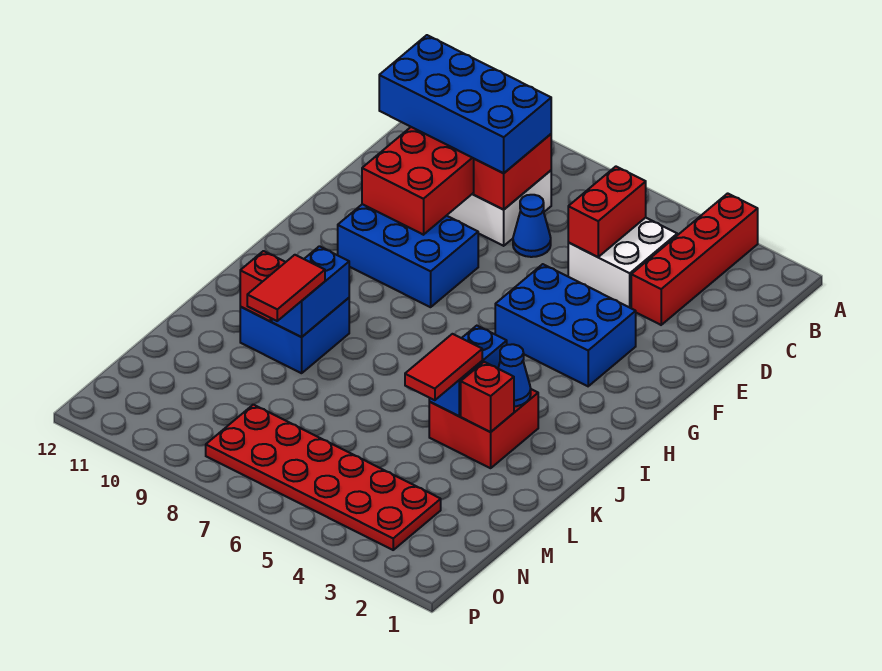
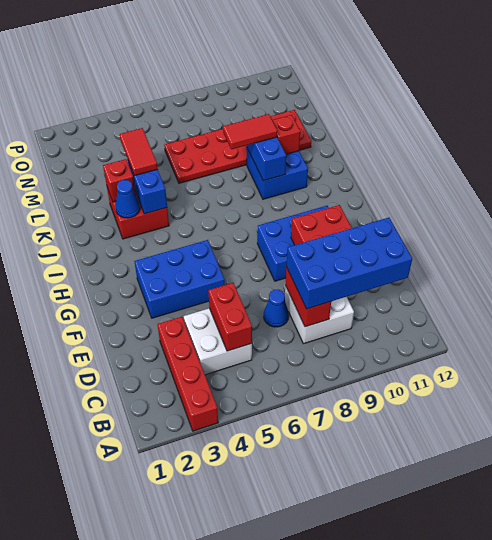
red 1x2 tile [247,255,325,321] -> red 1x2 tile turned to [223,114,277,149]
red 2x6 plate [206,405,441,550] -> red 2x6 plate moved to [164,110,311,183]

